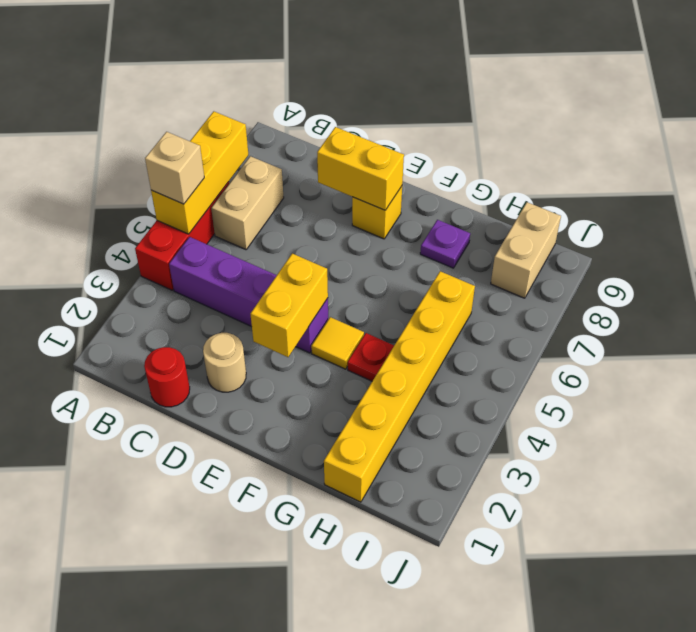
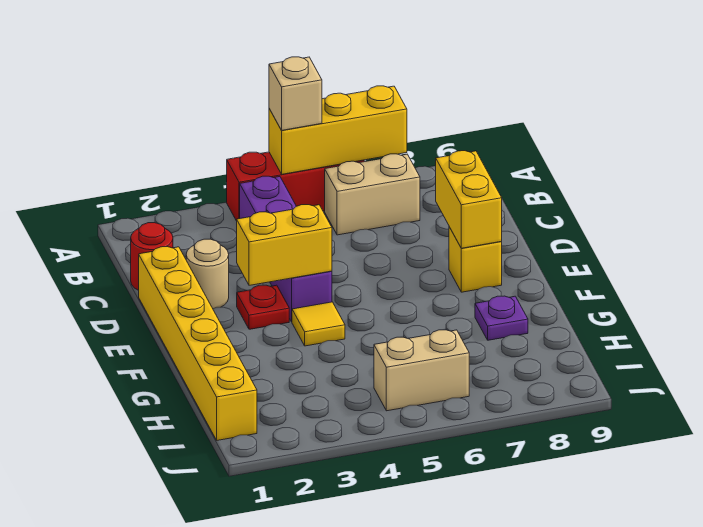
red 1x1 plate [348,333,394,381] -> red 1x1 plate moved to [237,285,289,329]
yellow 1x6 brick [324,271,475,502] -> yellow 1x6 brick turned to [139,247,257,440]
tan 1x2 brick [491,202,561,298] -> tan 1x2 brick moved to [374,330,469,411]

